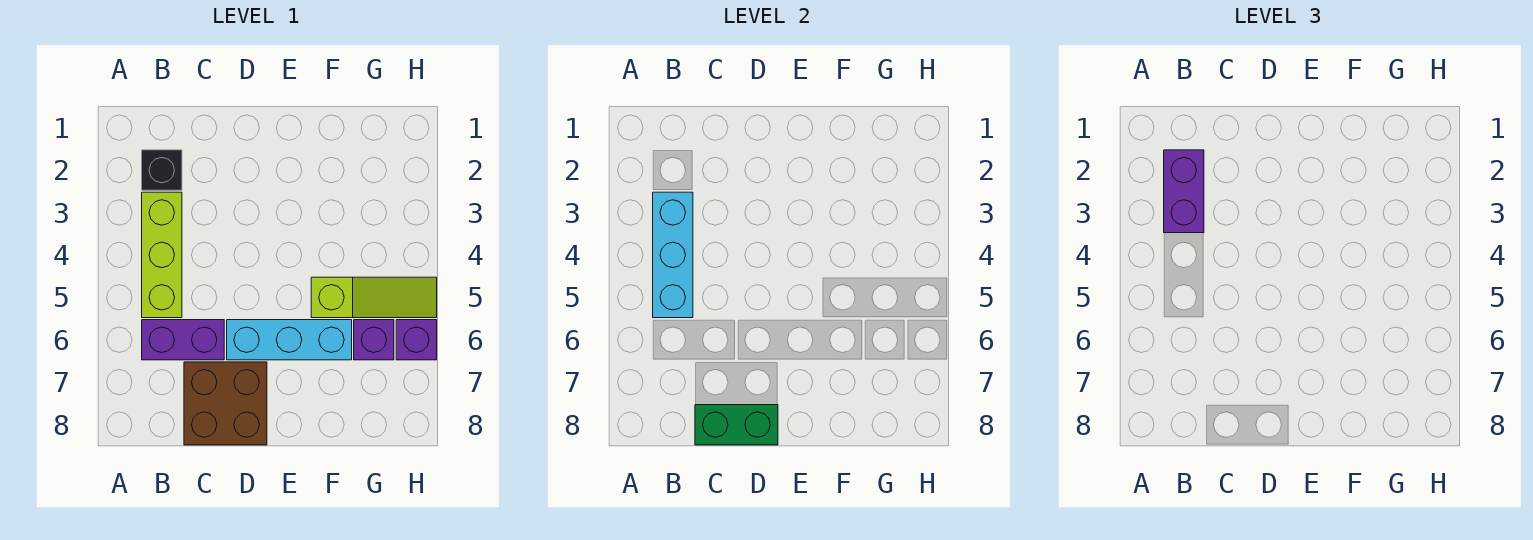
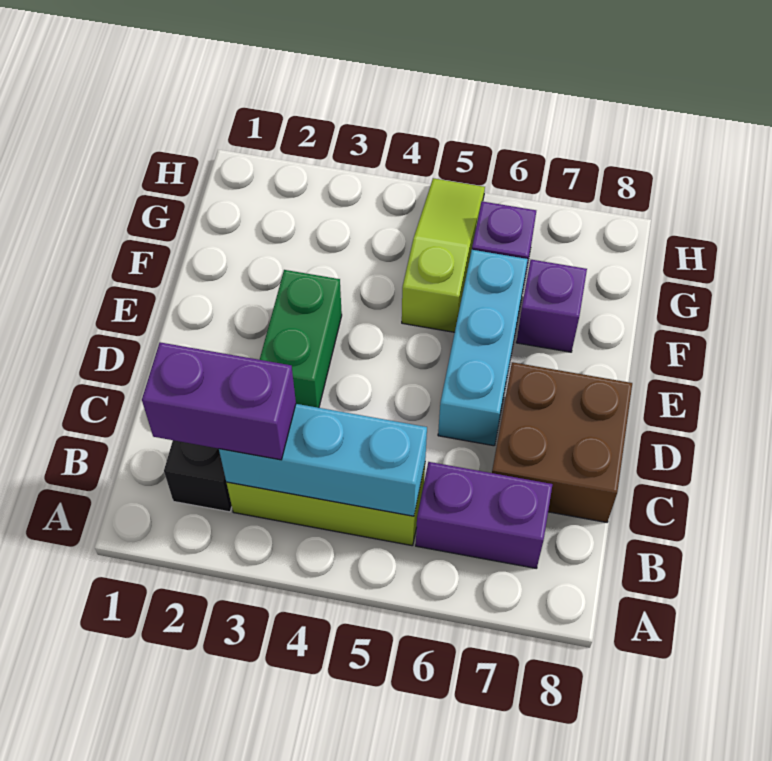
purple 1x2 brick [142,320,224,360] -> purple 1x2 brick turned to [416,462,553,568]
green 1x2 brick [695,405,778,445] -> green 1x2 brick moved to [260,270,342,408]
purple 1x1 brick [396,320,437,360] -> purple 1x1 brick moved to [516,260,587,352]

